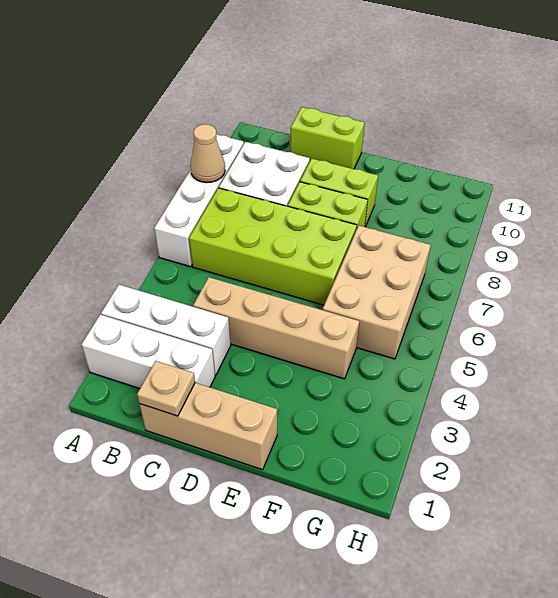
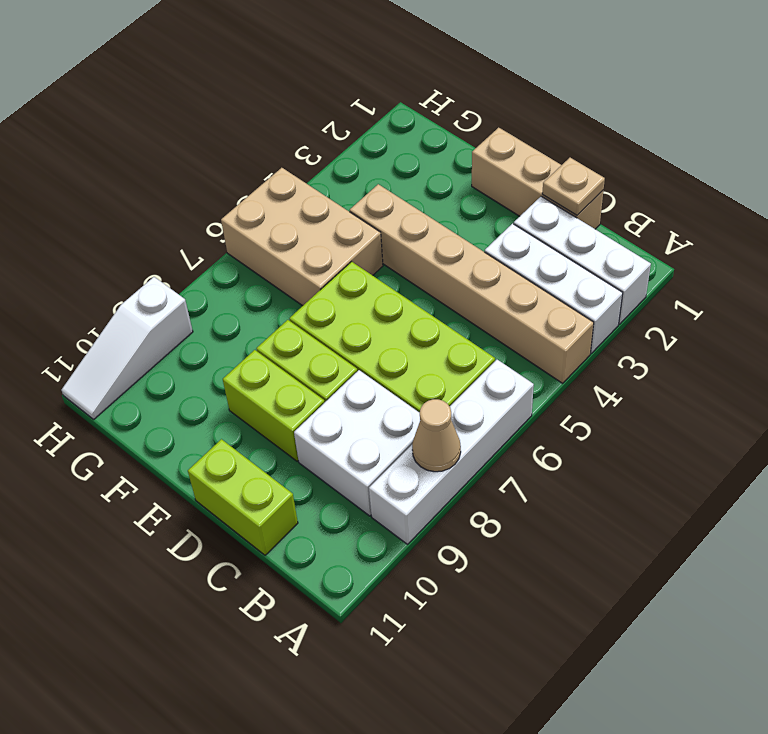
tan 1x4 brick [193,277,359,379] -> tan 1x6 brick [350,184,594,383]
tan 2x3 brick [323,226,431,359] -> tan 2x3 brick turned to [221,168,383,306]
none -> white 1x3 slope [61,277,193,419]

